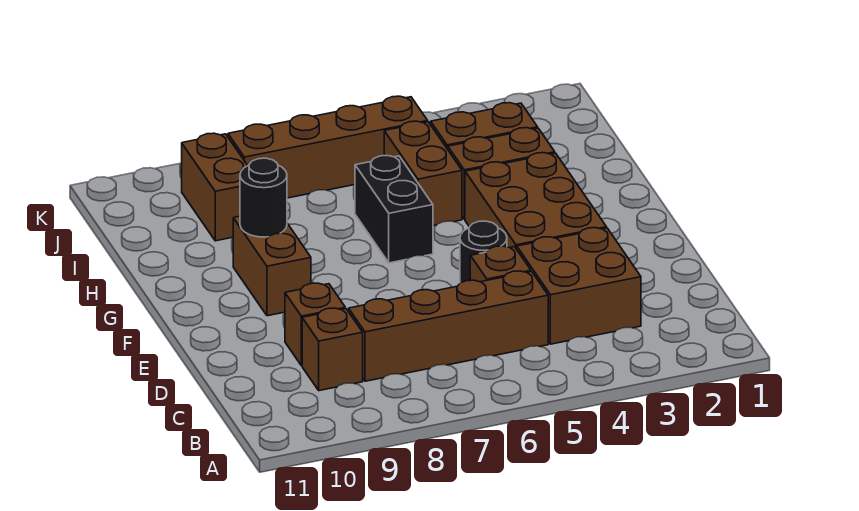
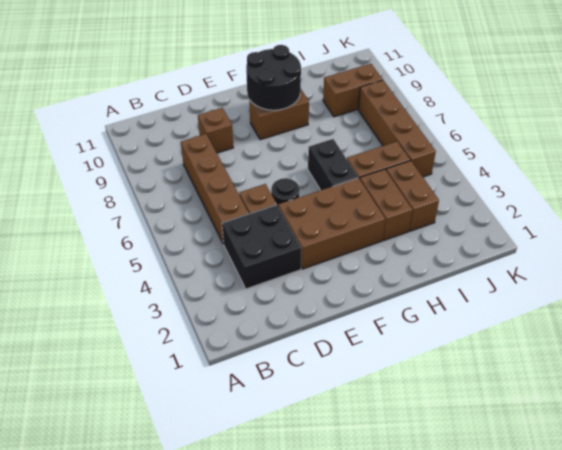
brown 2x2 brick [517,228,641,344] -> black 2x2 brick [222,205,301,289]
brown 1x1 brick [302,308,363,391] -> none
black 1x2 brick [355,156,433,263] -> black 1x2 brick turned to [308,139,358,190]
black 1x1 round brick [240,158,287,237] -> black 2x2 round brick [246,45,301,110]

